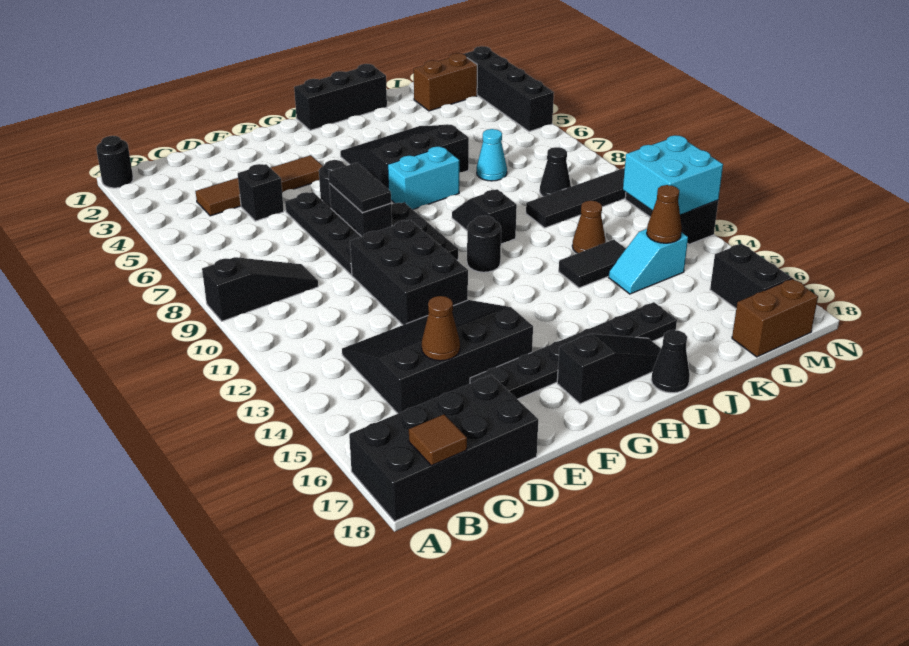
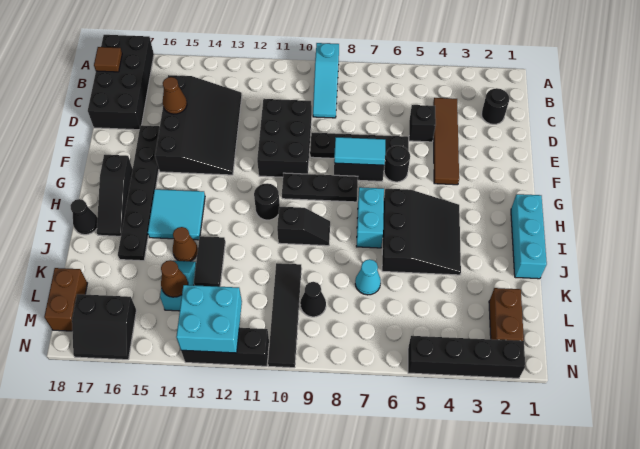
black 1x1 round brick [96,136,133,188] -> black 1x1 round brick moved to [481,88,509,124]
black 1x3 slope [202,257,318,321] -> cyan 1x3 slope [313,43,339,118]
black 2x3 brick [350,220,468,325] -> black 2x3 brick turned to [257,99,312,177]
black 1x2 tile [328,163,391,213] -> cyan 1x2 tile [334,137,385,165]
black 1x3 brick [294,64,387,130] -> cyan 1x3 brick [511,194,547,279]
none -> cyan 2x2 tile [148,189,205,240]
brown 1x1 cone [572,201,606,253] -> brown 1x1 cone moved to [173,227,198,261]

